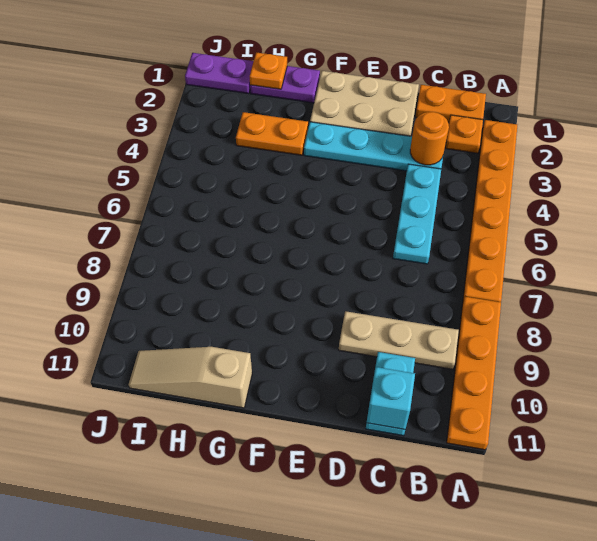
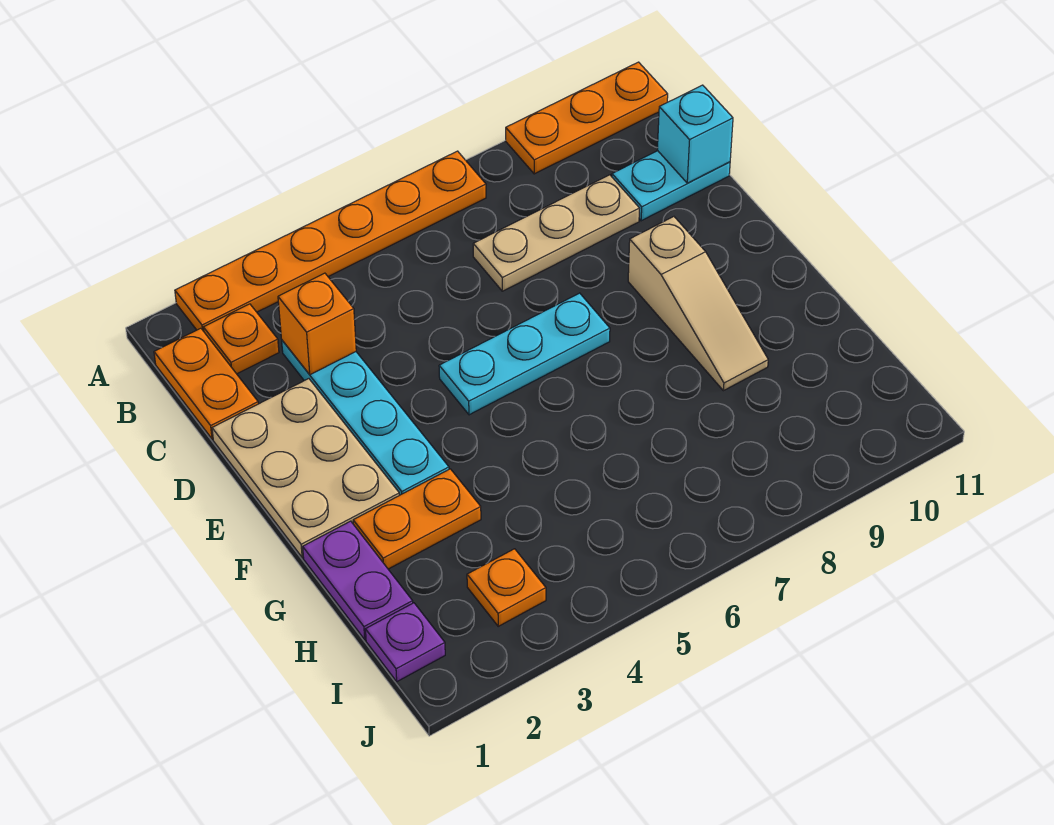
orange 1x4 plate [447,297,501,450] -> orange 1x3 plate [506,62,668,174]
tan 1x3 plate [339,311,459,369] -> tan 1x3 plate turned to [473,175,640,291]
orange 1x1 round brick [410,112,449,165] -> orange 1x1 brick [278,273,356,375]
cyan 1x3 plate [393,164,441,264] -> cyan 1x3 plate moved to [439,293,610,415]
orange 1x2 plate [236,112,308,155] -> orange 1x2 plate turned to [353,469,481,569]
tan 1x3 slope [129,347,252,408] -> tan 1x3 slope moved to [628,217,768,391]
orange 1x1 plate [249,52,287,89] -> orange 1x1 plate moved to [467,549,546,626]
purple 1x2 plate [185,53,253,94] -> purple 1x1 plate [365,603,445,682]

